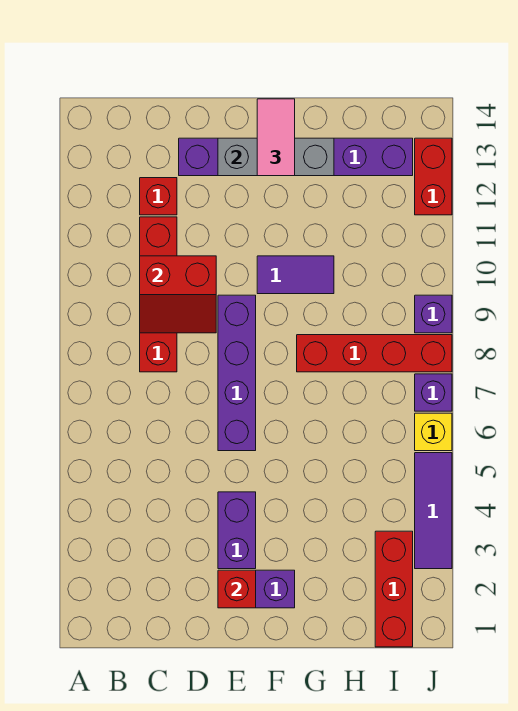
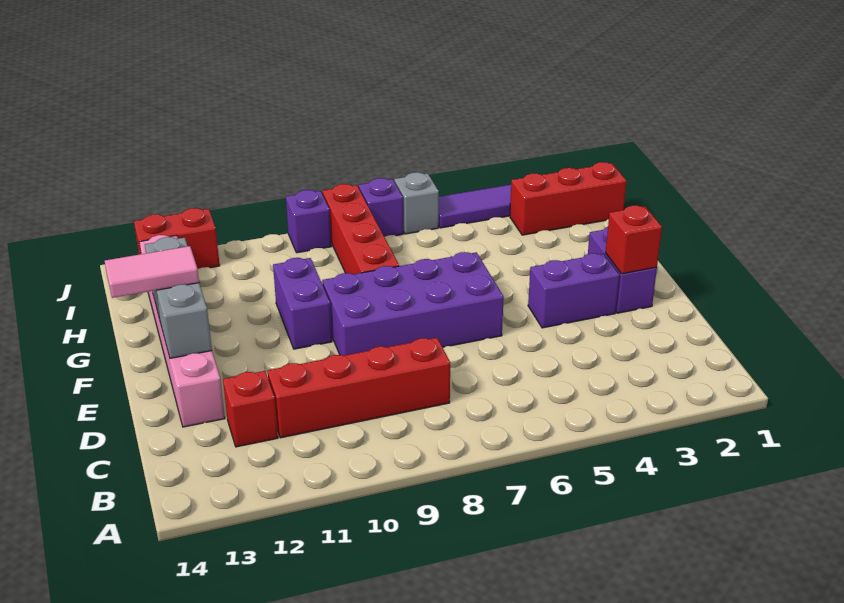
red 2x2 slope [140,256,216,333] -> none
purple 1x6 brick [179,138,413,176] -> pink 1x6 brick [139,235,225,427]
purple 1x4 brick [218,295,256,451] -> purple 2x4 brick [322,252,504,356]
purple 1x2 tile [257,256,334,294] -> purple 1x2 brick [273,258,332,349]
yellow 1x1 brick [415,413,452,451] -> grey 1x1 brick [394,172,439,234]

